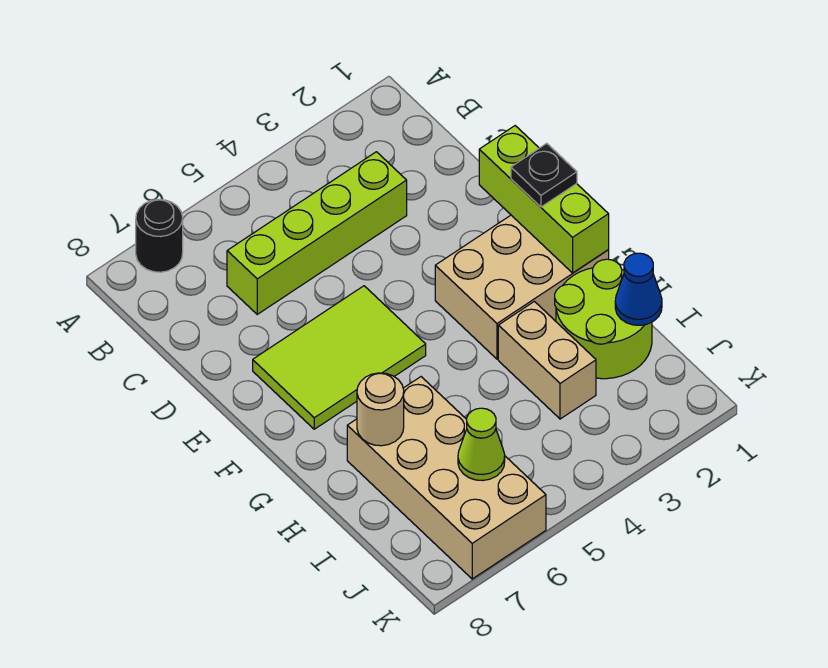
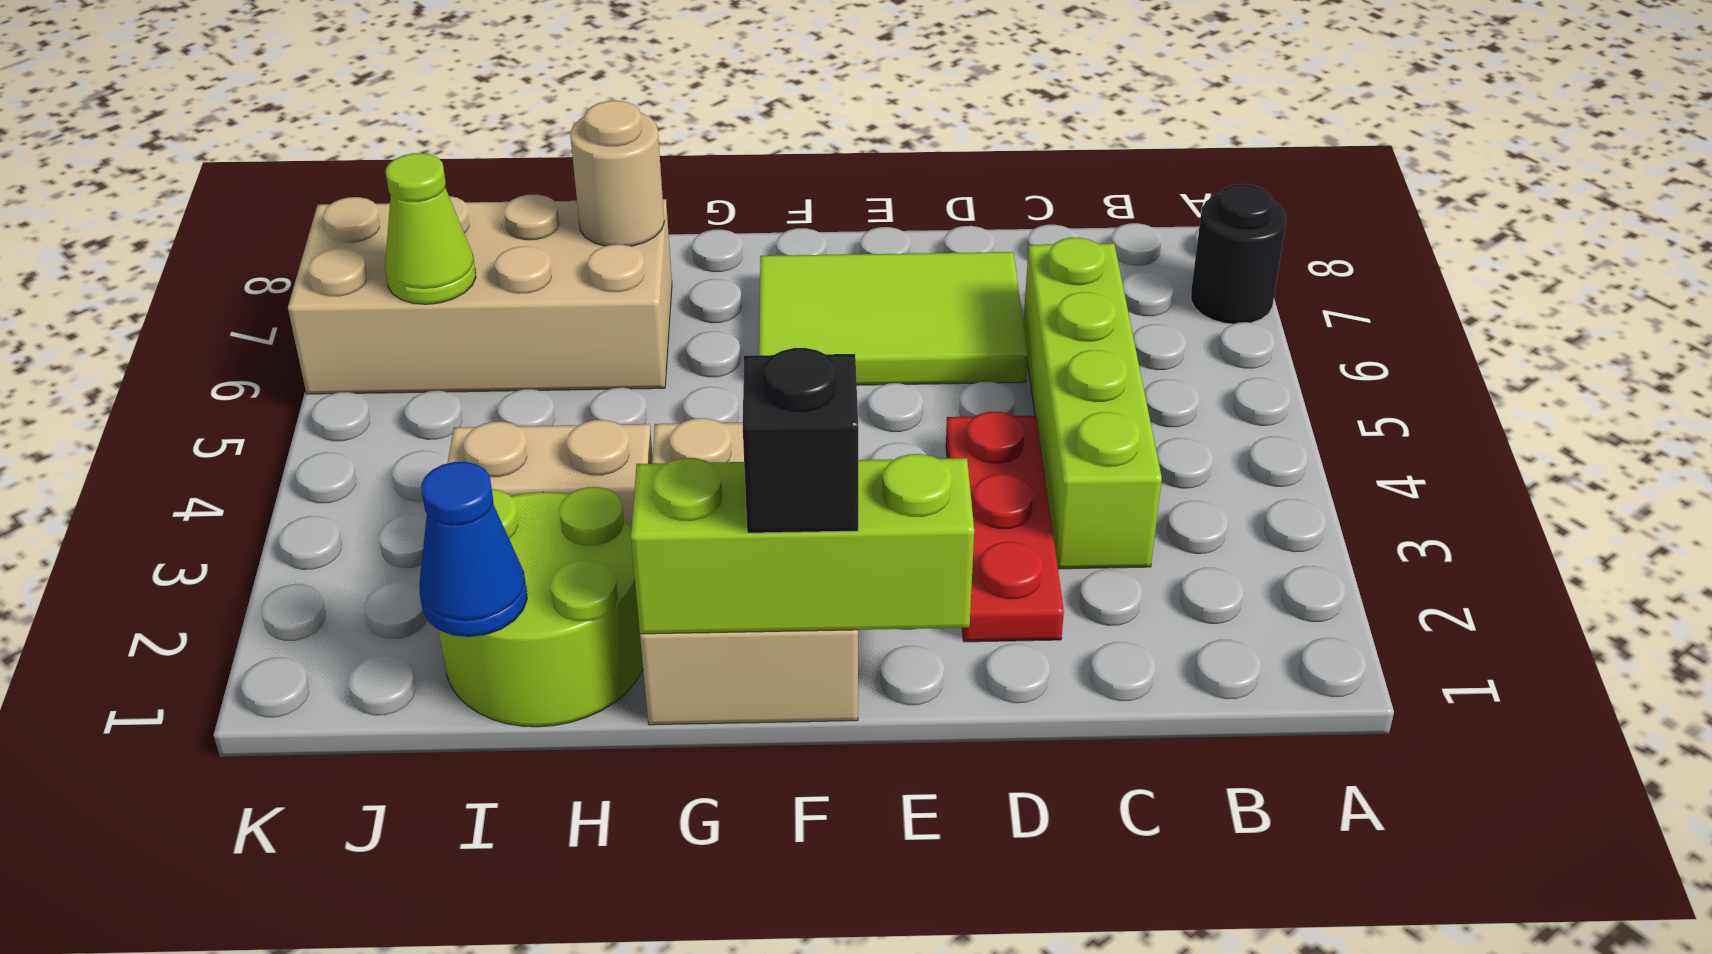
none -> red 1x3 plate [946,412,1064,642]
lime 2x3 tile [253,286,426,429] -> lime 2x3 tile turned to [759,252,1028,385]
black 1x1 plate [511,143,577,207] -> black 1x1 brick [743,348,858,533]

